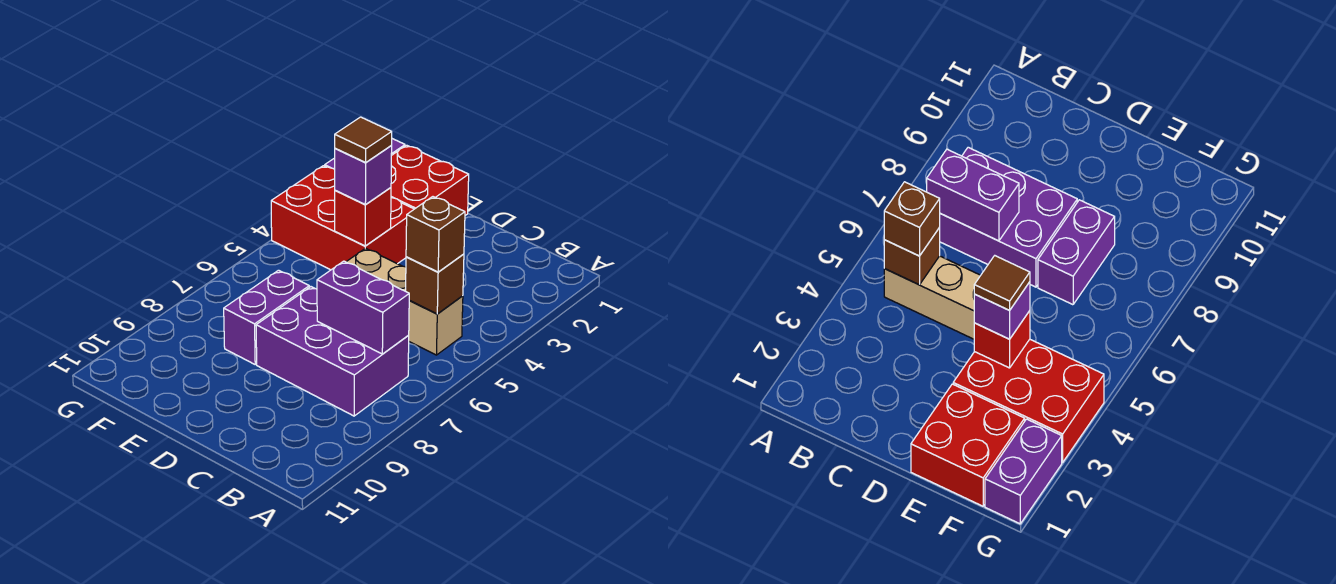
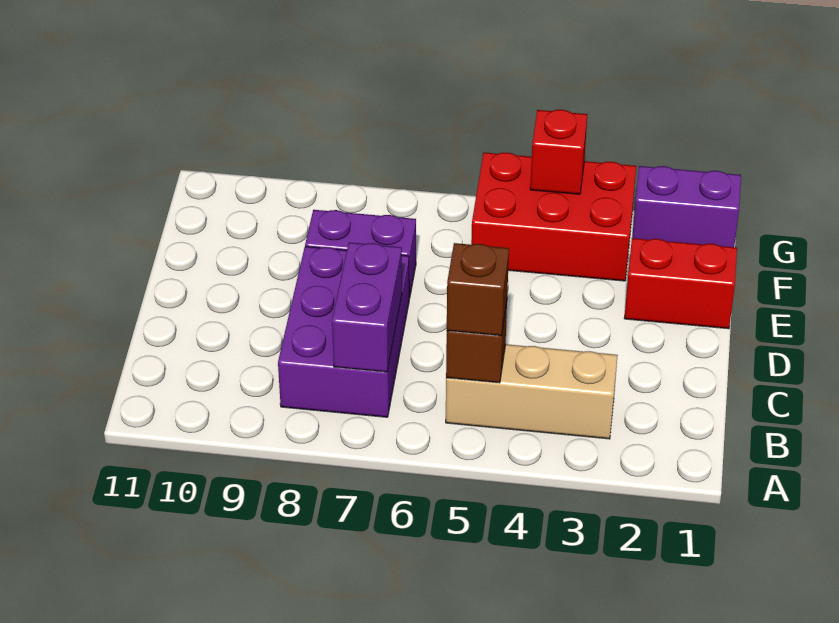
tan 1x3 brick [347,248,463,355] -> tan 1x3 brick turned to [446,344,618,439]
red 2x2 brick [391,145,469,215] -> red 1x2 brick [624,238,737,329]
red 2x3 brick [271,166,414,270] -> red 2x3 brick turned to [471,153,636,281]
red 1x1 brick [335,188,391,246] -> red 1x1 brick moved to [530,110,587,194]
purple 1x1 brick [335,146,392,205] -> none
brown 1x1 tile [335,117,392,162] -> none

